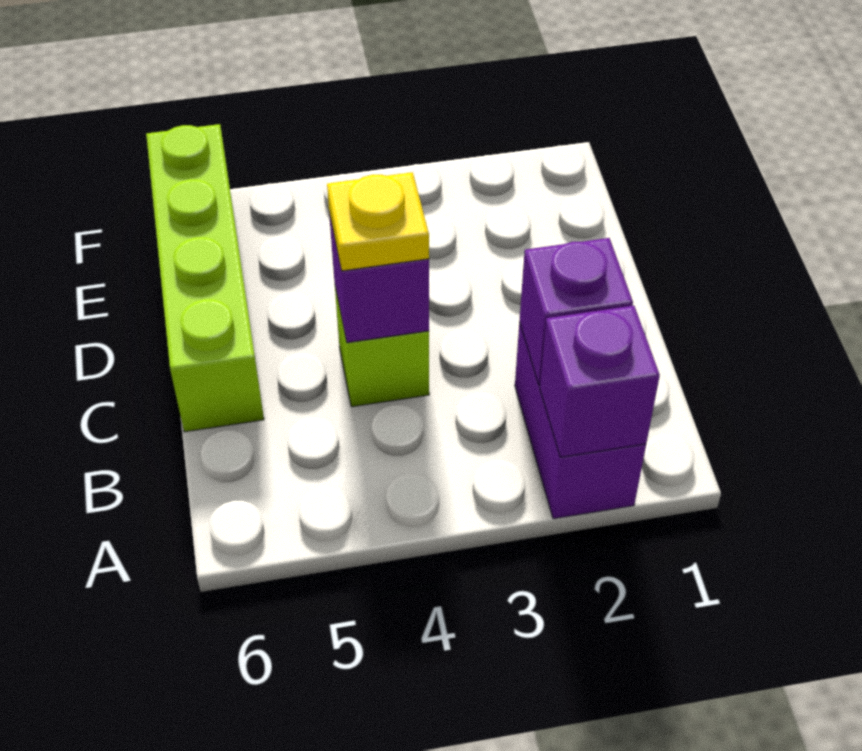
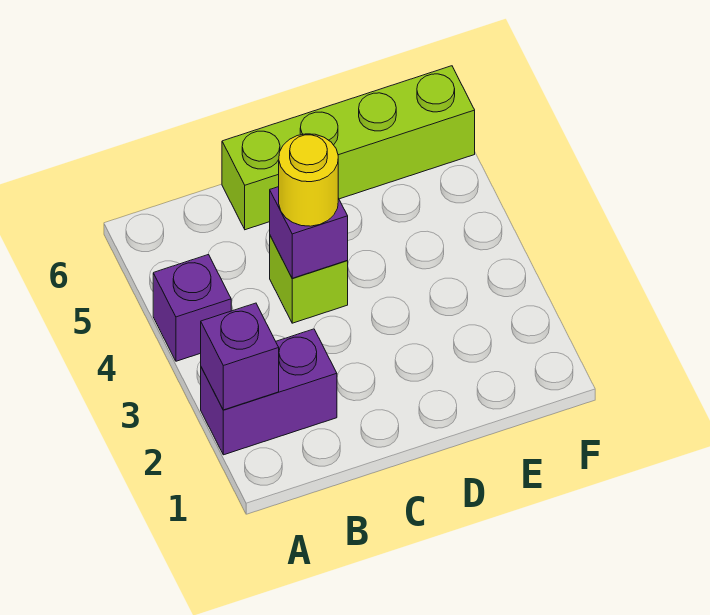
purple 1x1 brick [519,238,633,385] -> purple 1x1 brick moved to [153,254,231,361]
yellow 1x1 plate [327,172,429,271] -> yellow 1x1 round brick [279,134,338,226]

